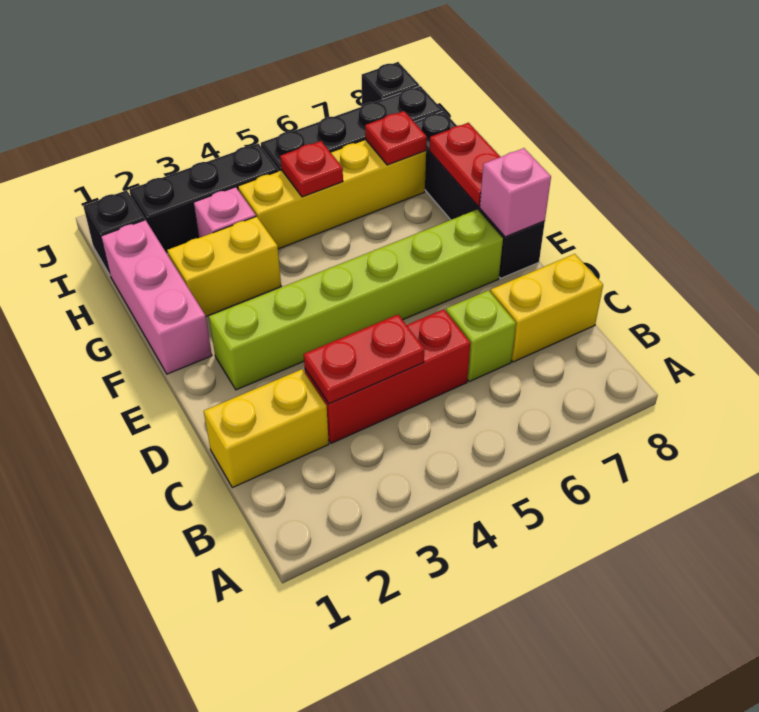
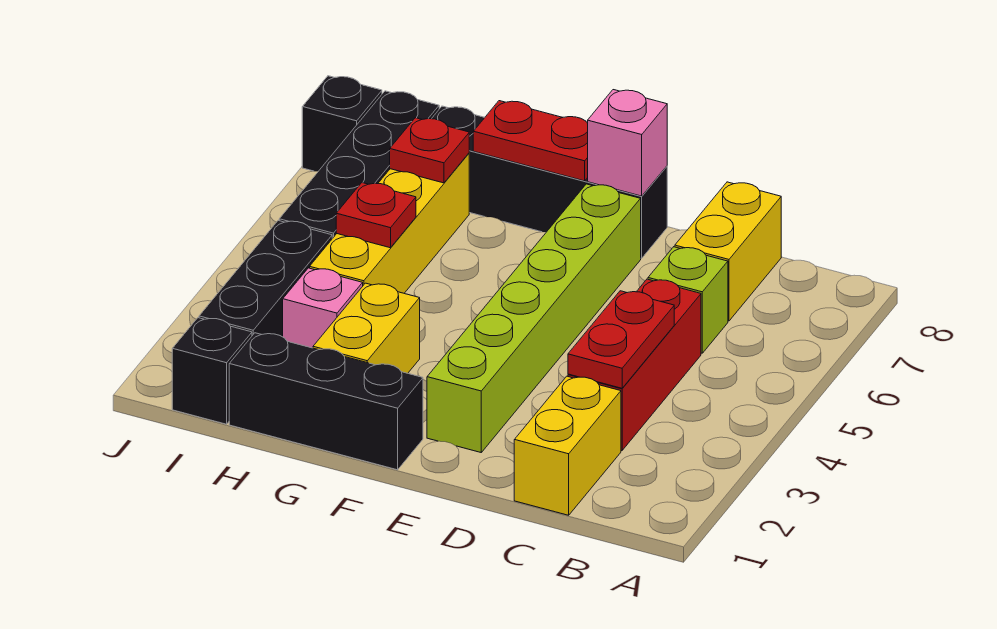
pink 1x3 brick [101,220,212,374] -> black 1x3 brick [229,333,423,470]

